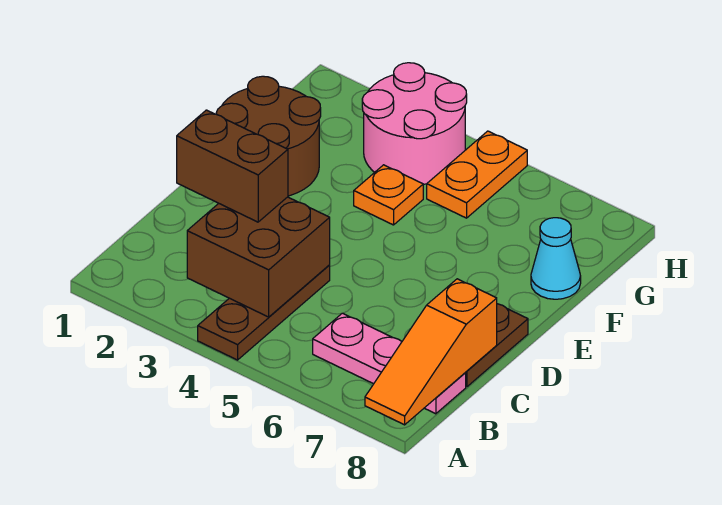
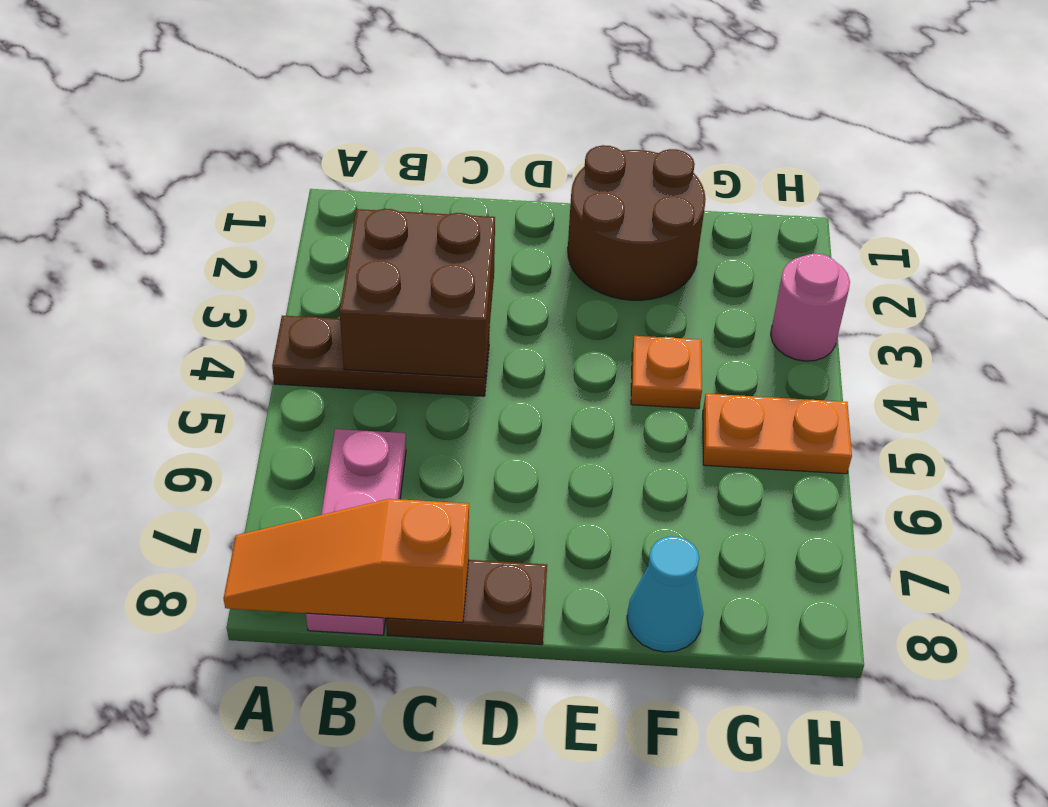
brown 1x2 brick [177,110,288,222] -> none
pink 2x2 round brick [362,63,467,184] -> pink 1x1 round brick [771,254,850,361]

